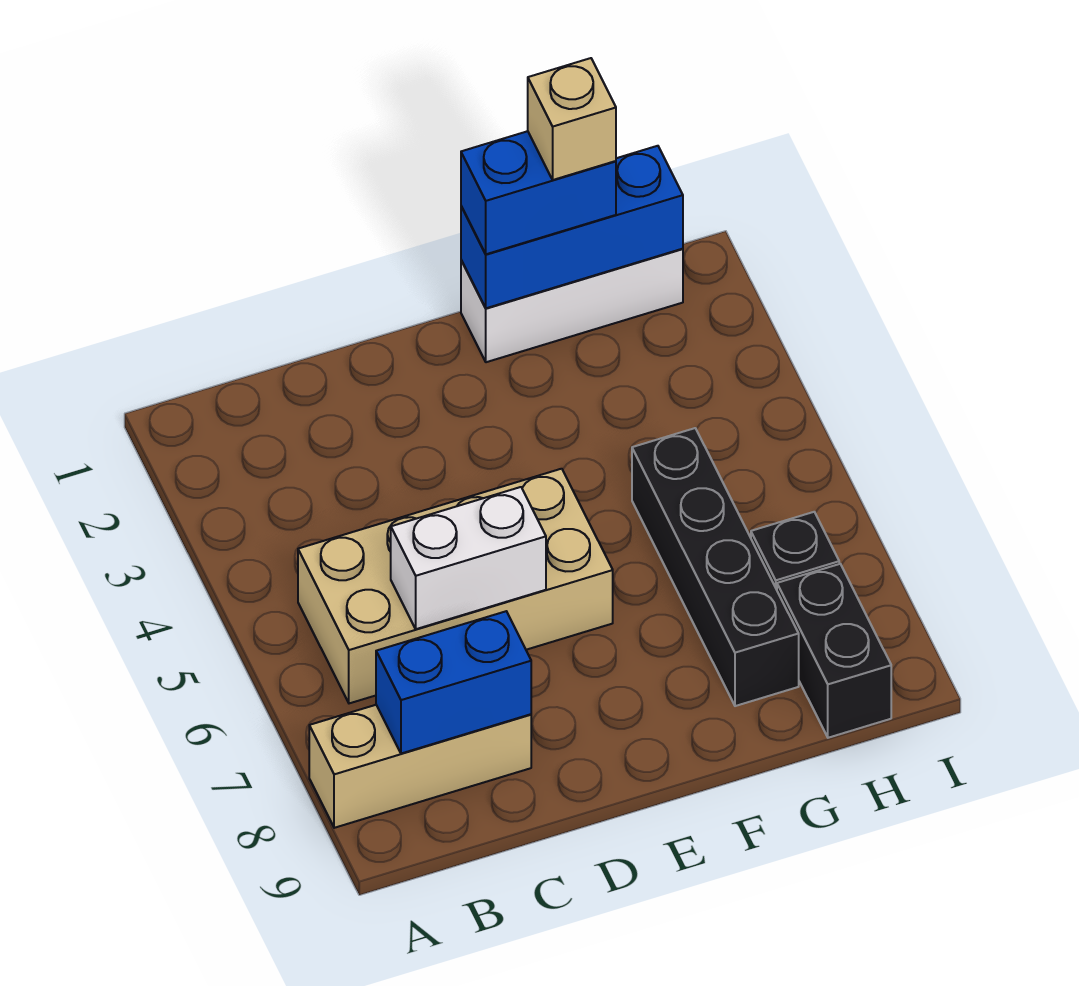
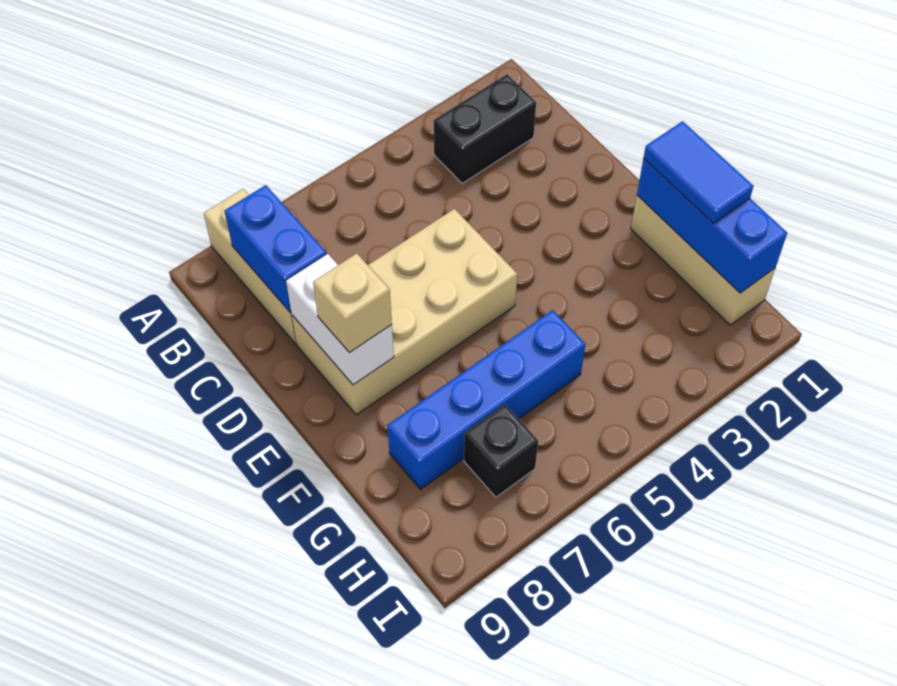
tan 2x4 brick [298,469,613,703] -> tan 2x4 brick turned to [292,209,517,415]
white 1x2 brick [391,487,546,629] -> white 1x2 brick moved to [286,254,394,385]
white 1x3 brick [461,249,683,362] -> tan 1x3 brick [631,195,775,325]
blue 1x2 brick [461,131,616,254] -> blue 1x2 tile [644,121,754,224]
tan 1x1 brick [528,58,616,180] -> tan 1x1 brick moved to [313,253,392,353]
black 1x4 brick [632,428,799,706] -> blue 1x4 brick [387,310,585,489]
black 1x2 brick [777,564,891,738] -> black 1x2 brick moved to [434,74,536,183]

